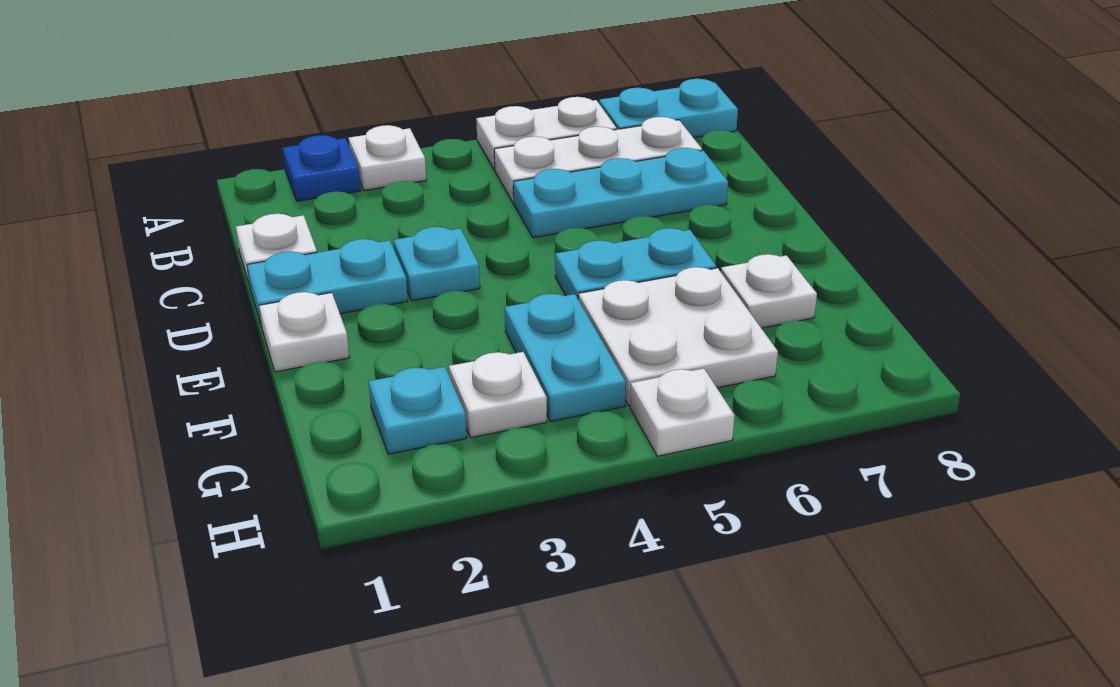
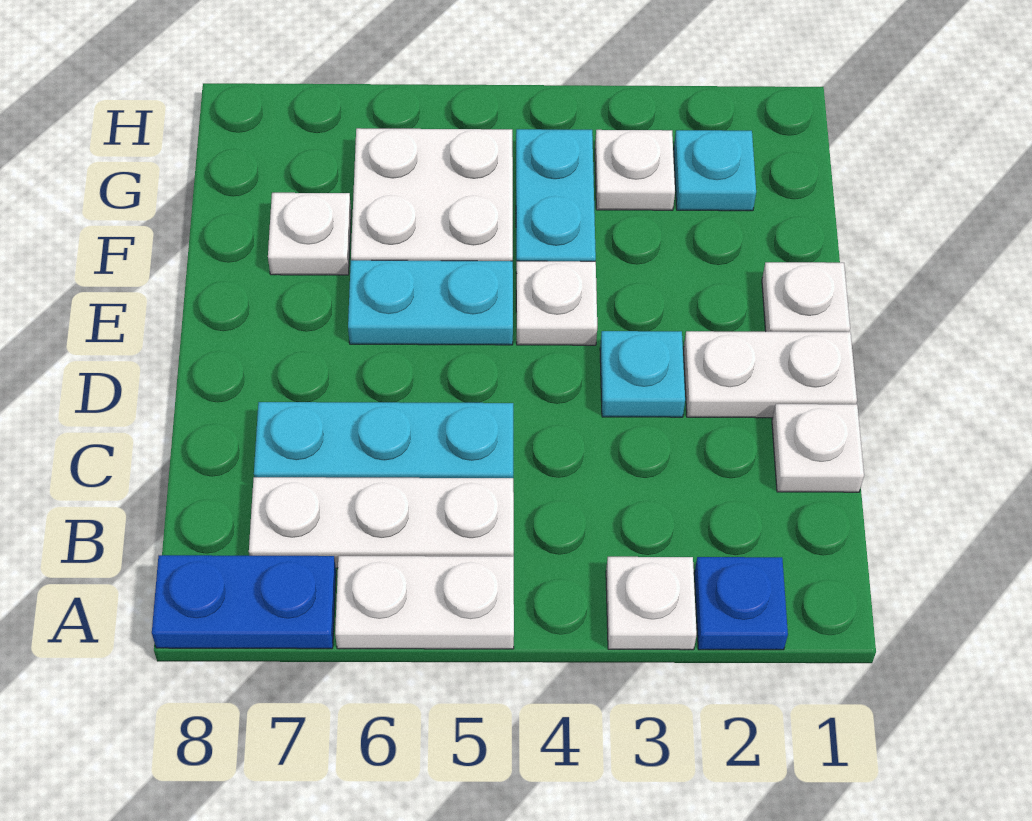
cyan 1x2 plate [599,79,738,138] -> blue 1x2 plate [152,555,336,649]
cyan 1x2 plate [247,239,408,327] -> white 1x2 plate [684,331,857,418]
white 1x1 plate [630,368,735,456] -> white 1x1 plate moved to [516,261,597,345]

